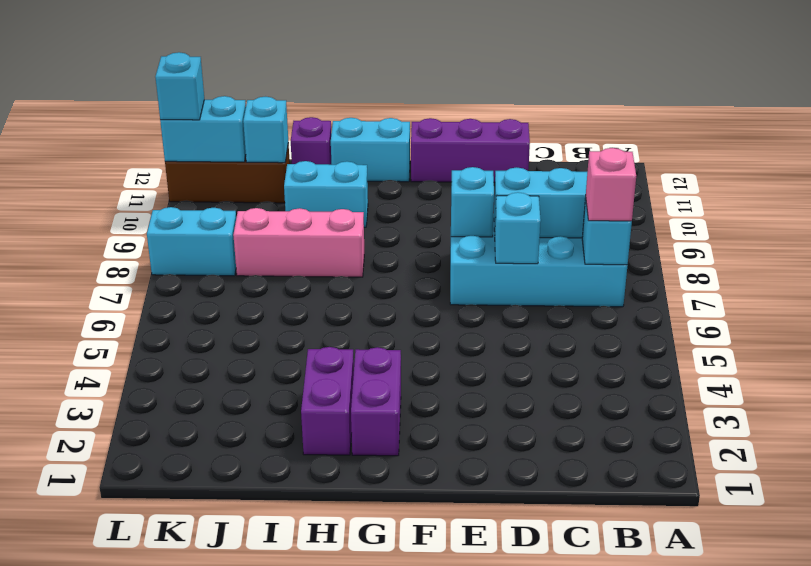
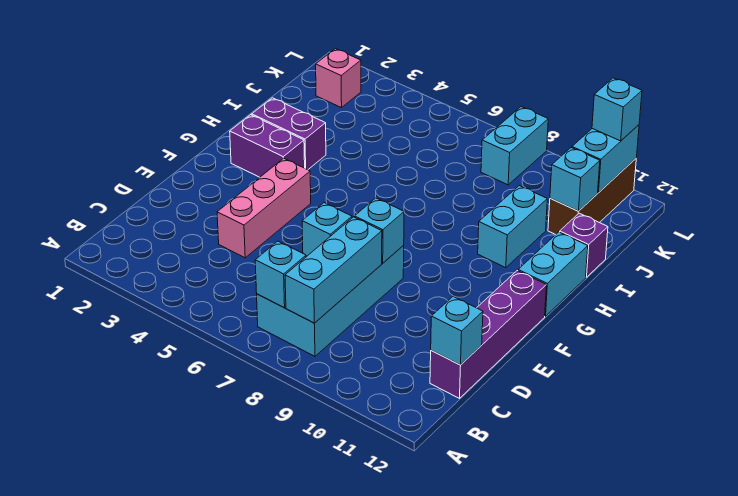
pink 1x1 brick [586,148,636,221] -> pink 1x1 brick moved to [316,49,361,108]
none -> cyan 1x1 brick [431,297,483,365]
purple 1x3 brick [411,118,530,182] -> purple 1x4 brick [430,271,546,398]
pink 1x3 brick [233,208,364,277] -> pink 1x3 brick moved to [217,158,311,258]

